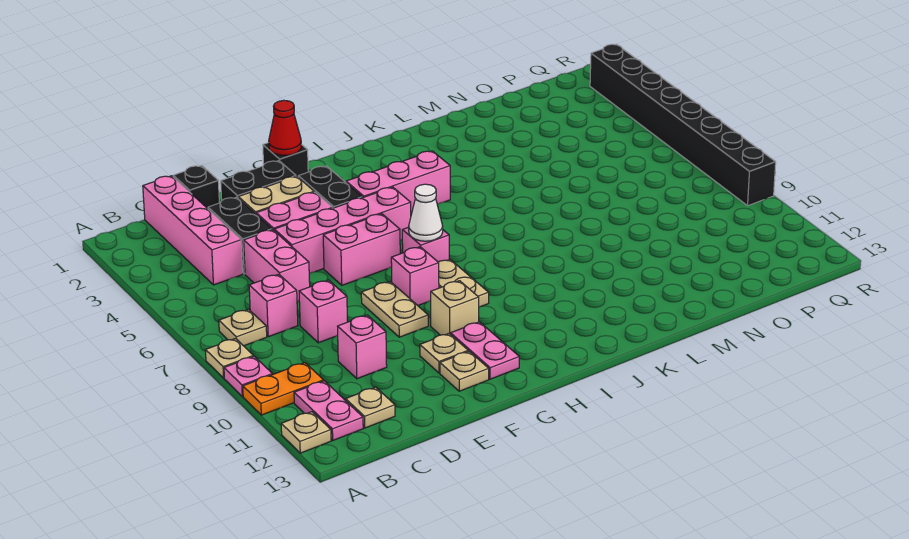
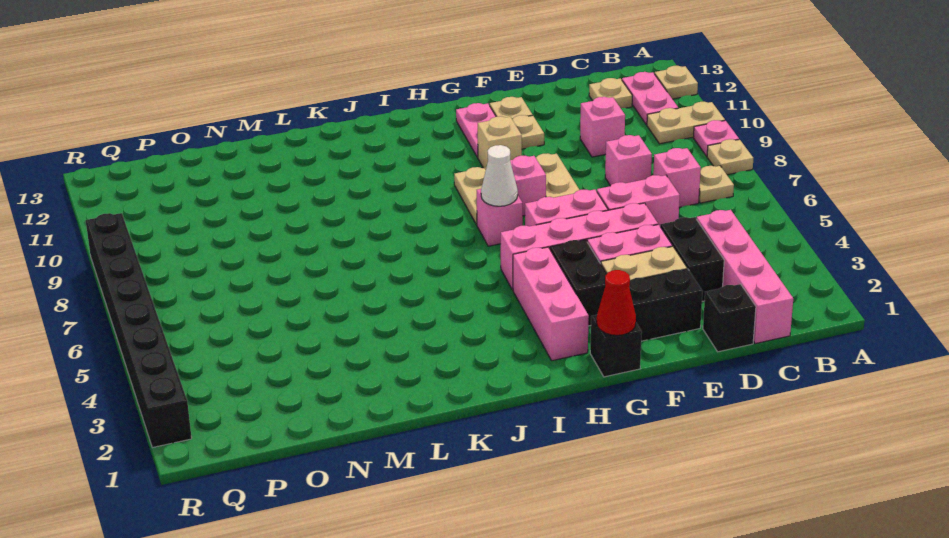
orange 1x2 plate [243,363,324,415] -> tan 1x2 plate [647,102,725,144]
pink 1x2 brick [244,230,310,302] -> pink 1x2 brick turned to [597,175,680,226]
pink 1x3 brick [346,151,450,213] -> pink 1x3 brick turned to [513,247,589,361]

